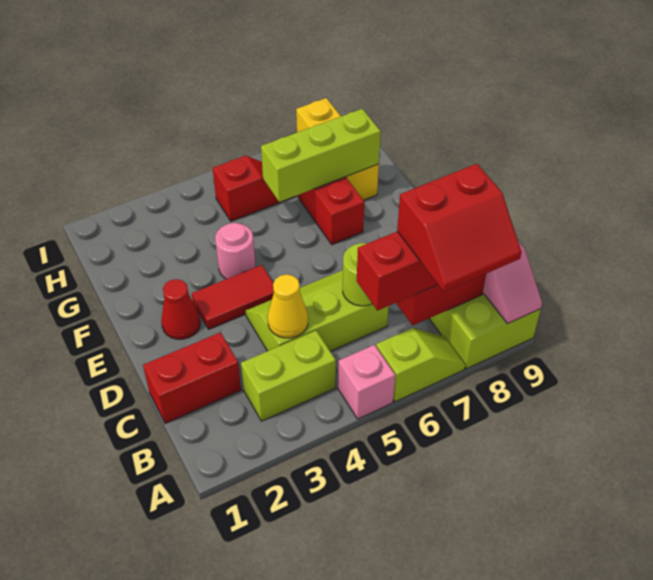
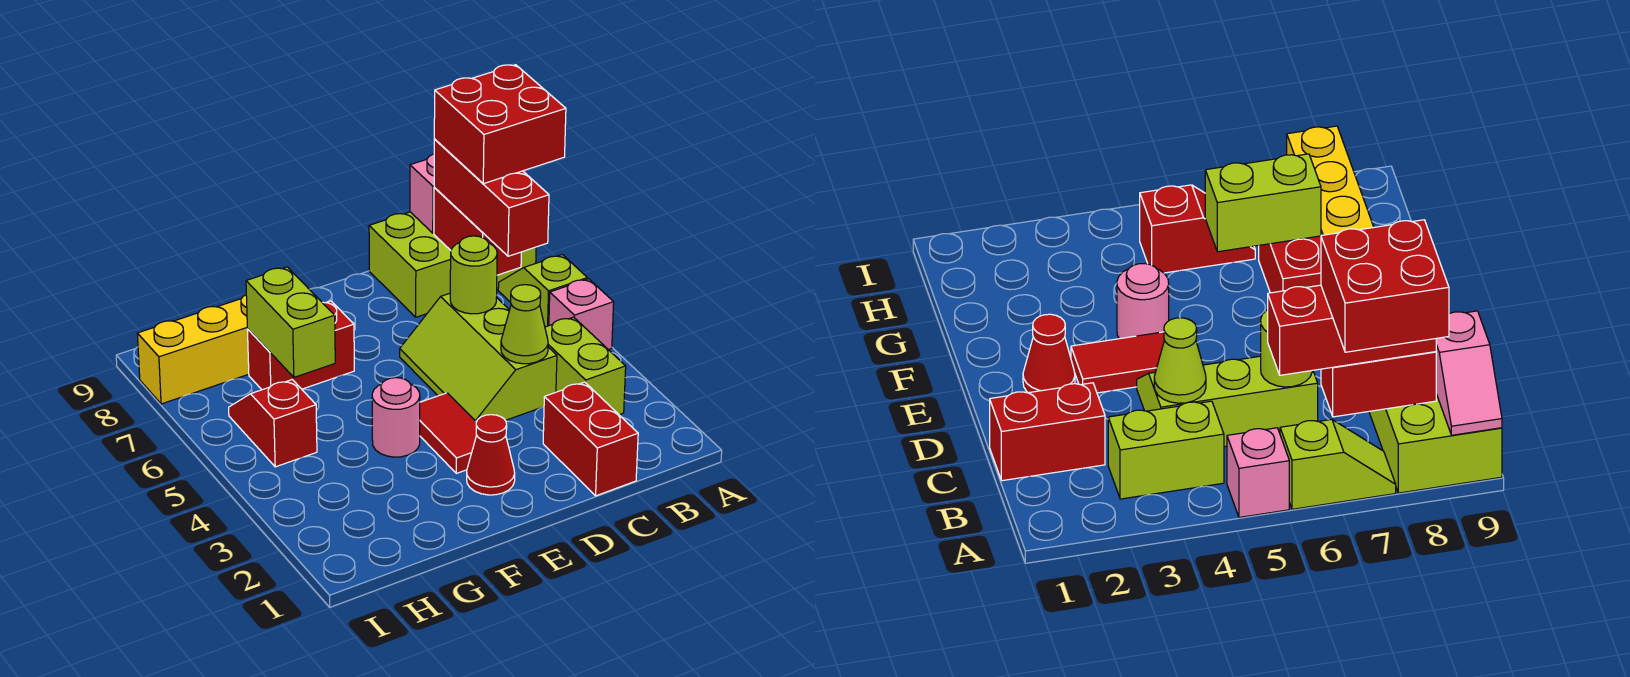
red 2x2 slope [397,164,521,292] -> red 2x2 brick [434,65,566,184]
yellow 1x1 cone [268,274,308,338] -> lime 1x1 cone [501,285,548,364]
lime 1x3 brick [261,109,381,202] -> lime 1x2 brick [246,267,335,377]

